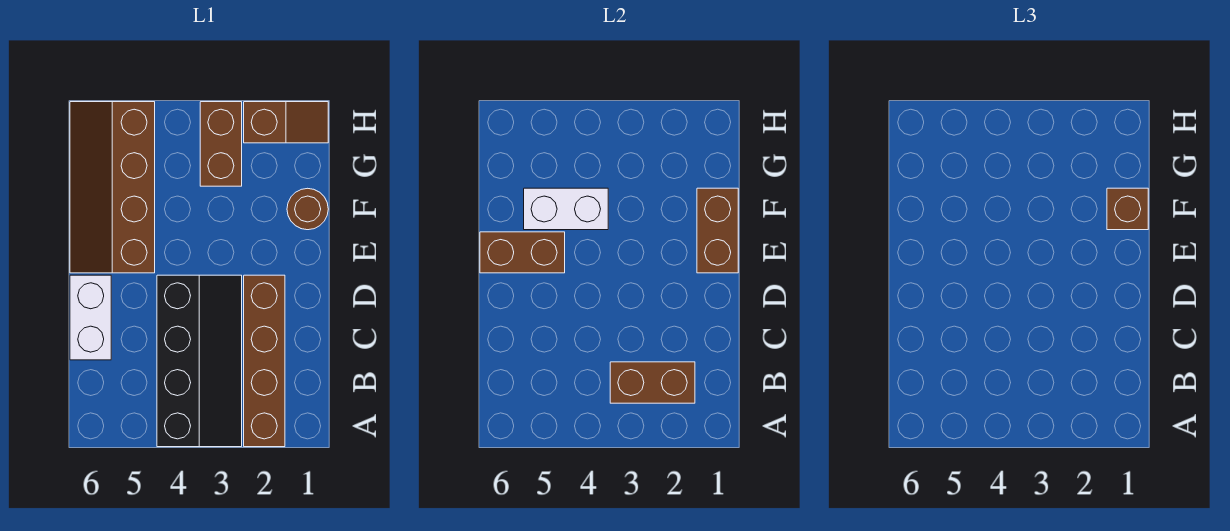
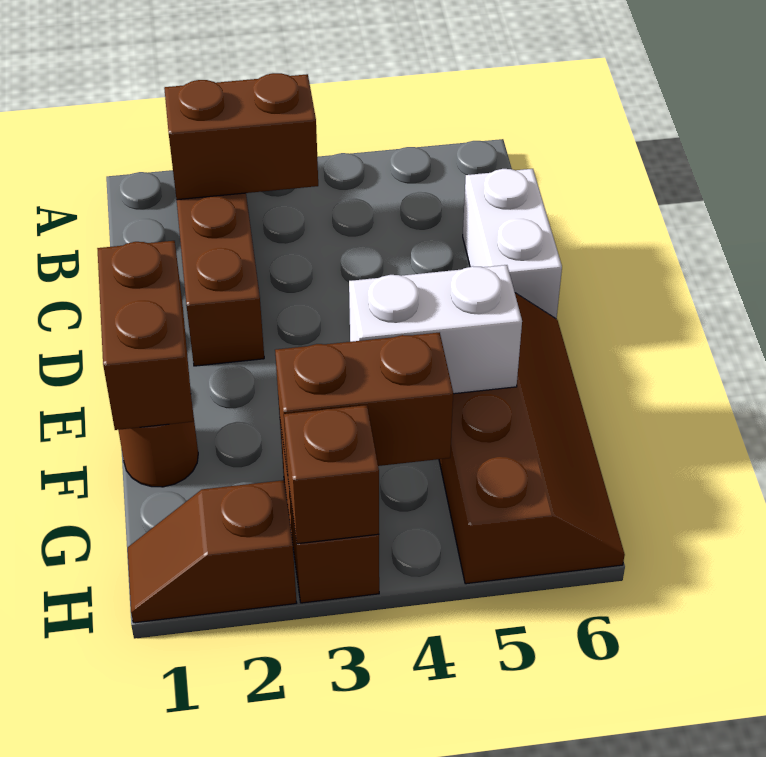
black 2x4 slope [157,275,242,447] -> none
brown 1x2 brick [480,232,565,273] -> brown 1x2 brick moved to [275,333,453,474]
brown 1x1 brick [1107,188,1148,230] -> brown 1x1 brick moved to [284,405,379,544]

